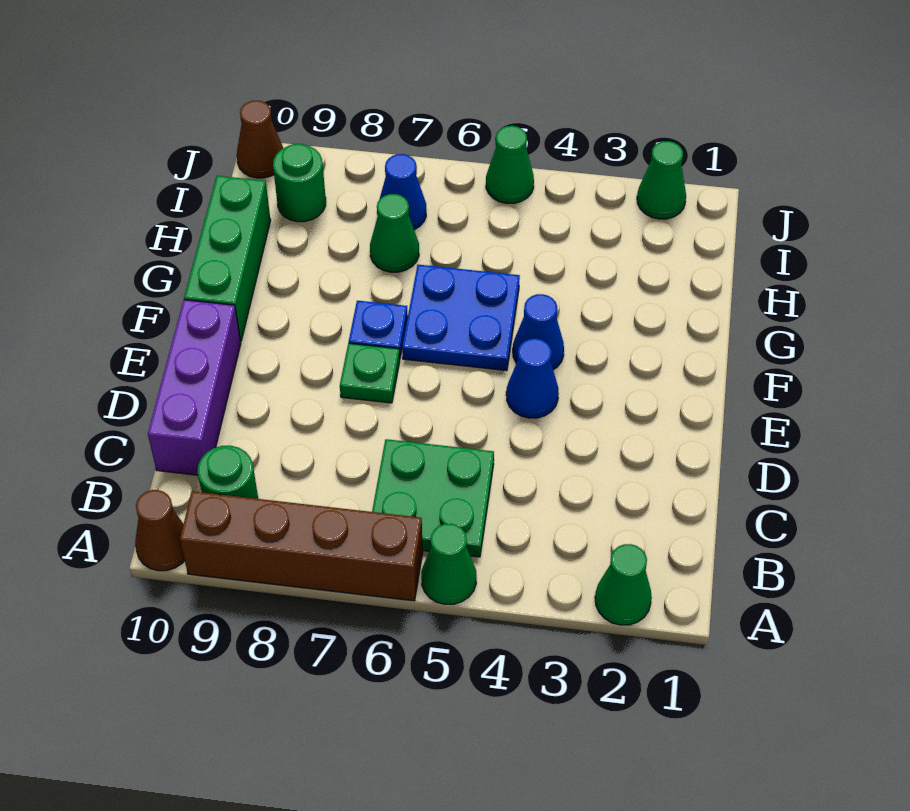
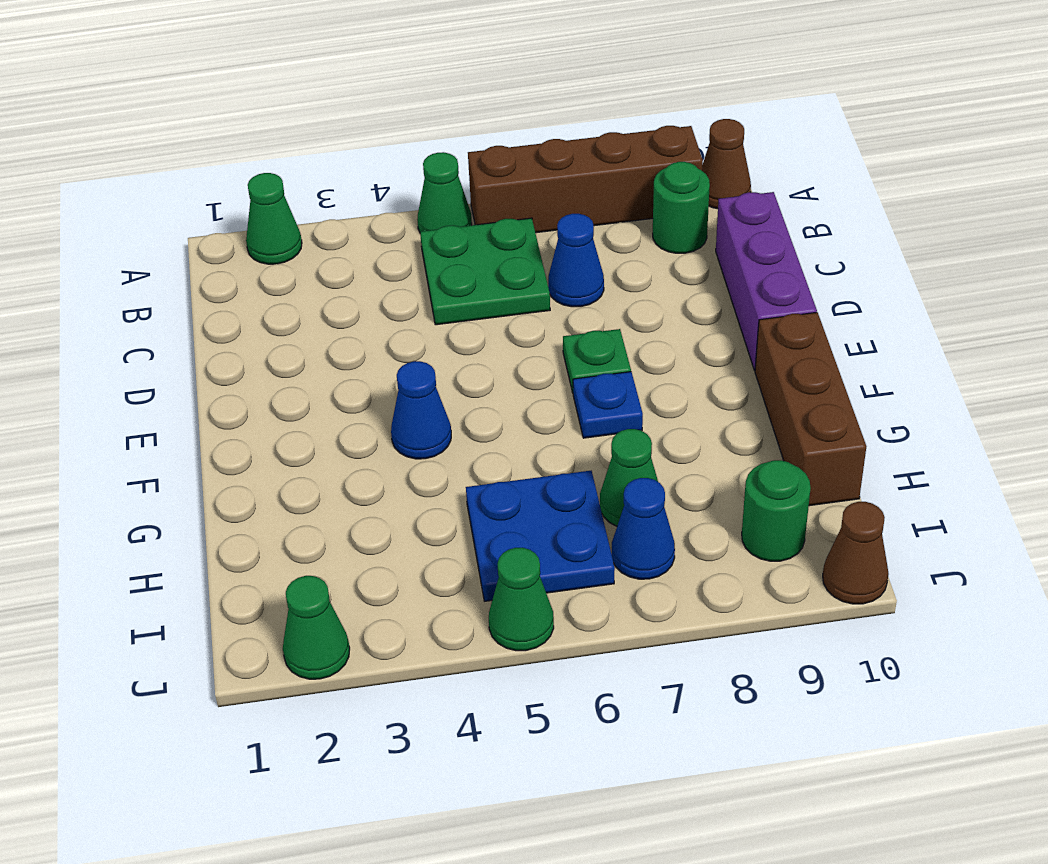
blue 1x1 cone [506,338,559,418] -> blue 1x1 cone moved to [548,214,604,307]
blue 2x2 plate [402,265,520,371] -> blue 2x2 plate moved to [466,471,615,601]
green 1x3 brick [184,176,271,342] -> brown 1x3 brick [755,312,866,506]

